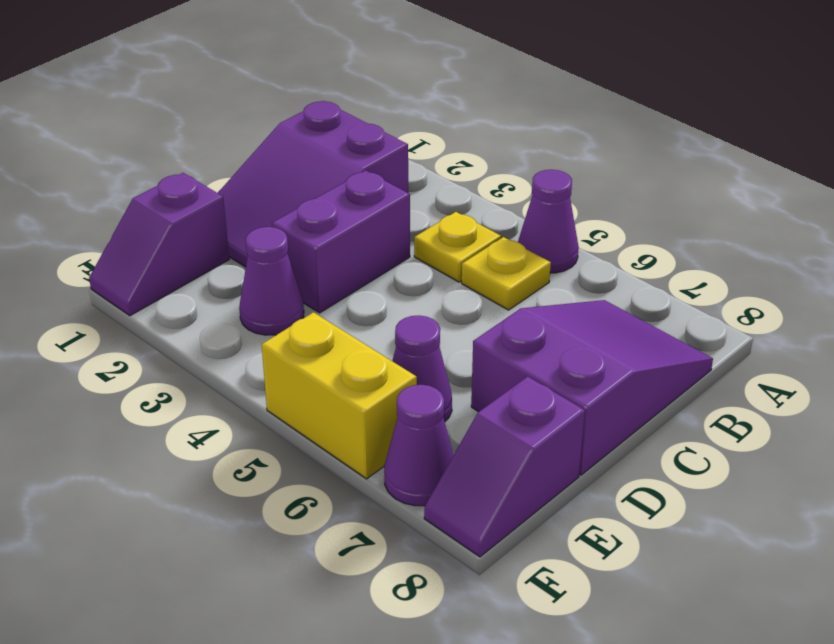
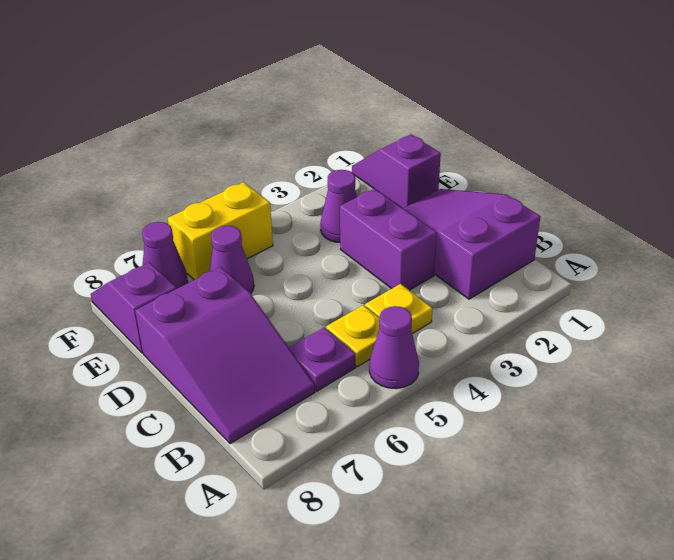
none -> purple 1x1 plate [289,327,356,391]

